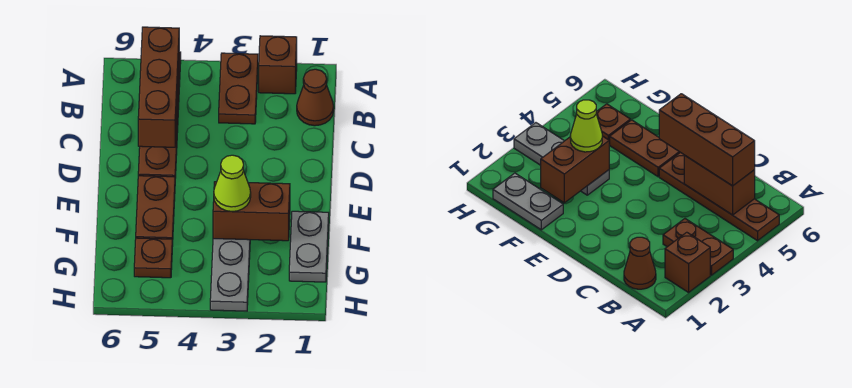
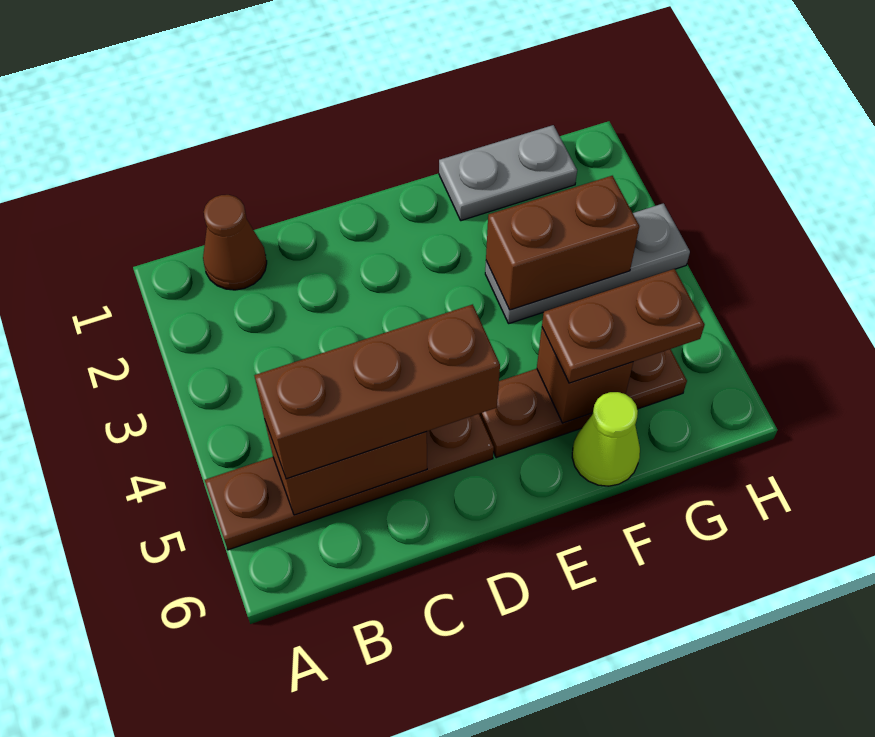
brown 1x1 brick [259,36,297,94] -> brown 1x1 brick moved to [537,328,633,423]
brown 1x2 plate [219,53,258,124] -> brown 1x2 plate moved to [542,269,705,383]
brown 1x2 brick [213,182,290,241] -> brown 1x2 brick turned to [486,176,639,310]
lime 1x1 cone [214,155,251,212] -> lime 1x1 cone moved to [572,392,640,486]

